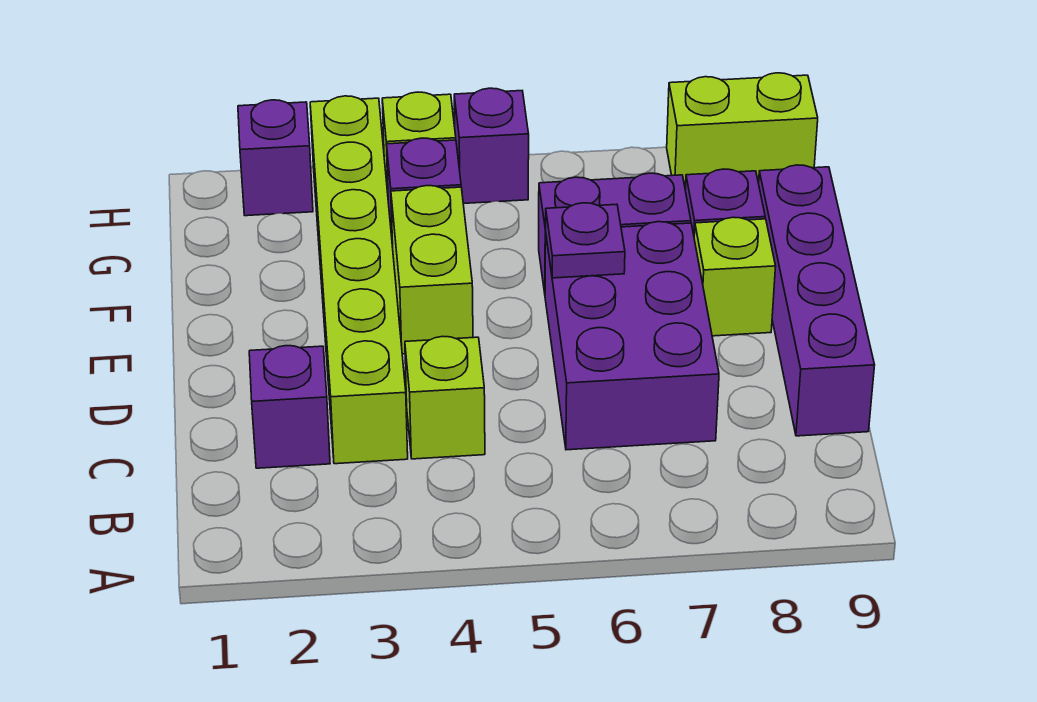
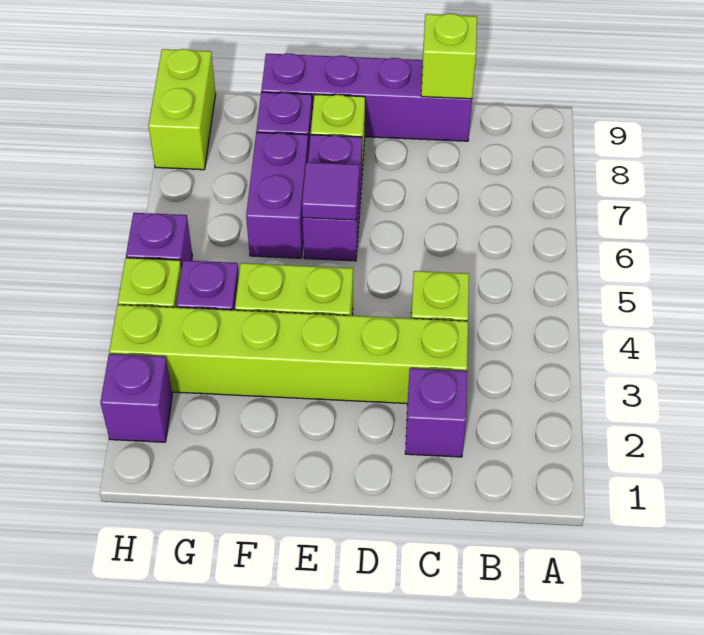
purple 2x3 brick [545,222,719,450] -> purple 1x2 brick [303,135,362,261]
none -> lime 1x1 brick [421,14,477,99]
purple 1x1 plate [546,203,625,278] -> purple 1x1 tile [302,162,359,220]

